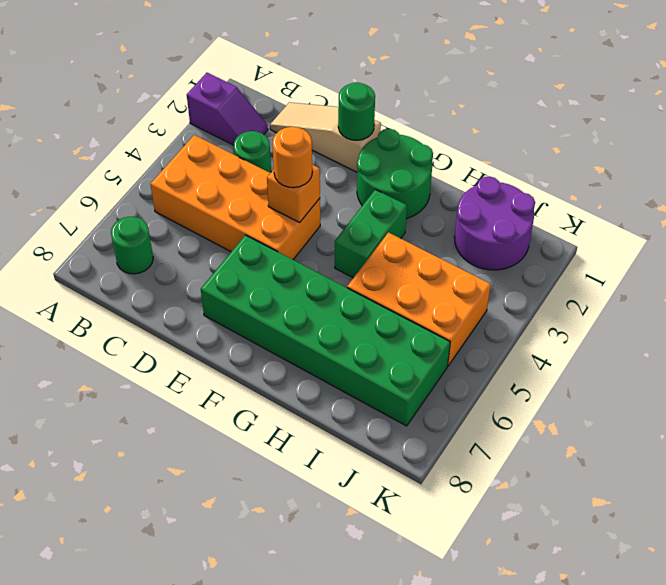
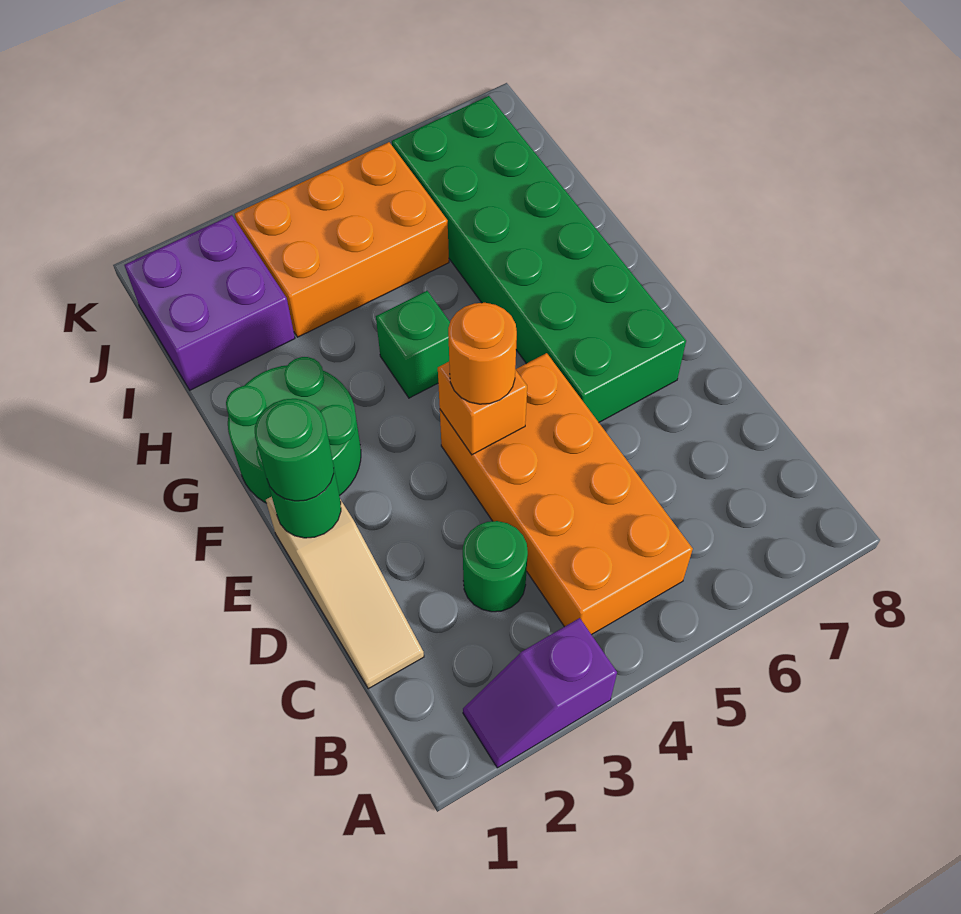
purple 1x2 slope [187,73,268,145] -> purple 1x2 slope turned to [463,618,617,768]
green 1x1 round brick [111,217,153,274] -> green 1x1 round brick moved to [255,399,334,501]
green 1x2 brick [335,189,407,278] -> green 1x1 brick [376,291,450,398]
orange 2x3 brick [347,233,491,366] -> orange 2x3 brick turned to [235,142,449,337]
purple 2x2 round brick [454,176,535,270] -> purple 2x2 brick [124,215,295,390]

